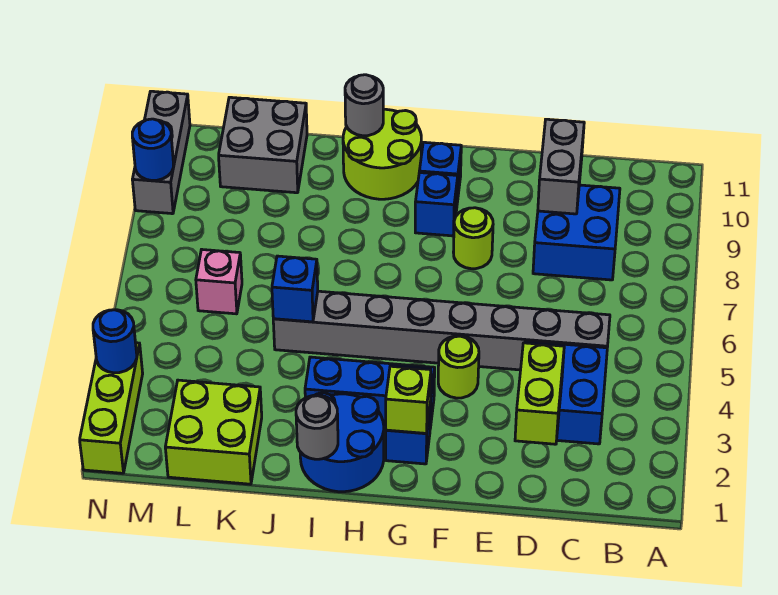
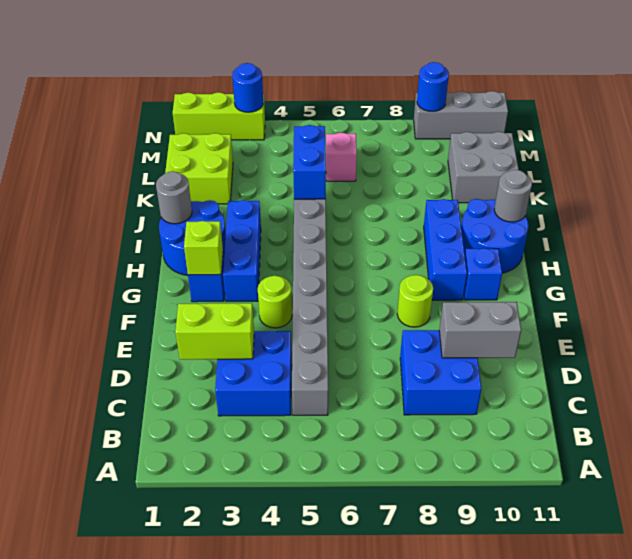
blue 1x1 brick [415,173,458,236] -> blue 1x3 brick [424,199,467,300]
lime 2x2 round brick [343,109,421,199] -> blue 2x2 round brick [461,199,529,273]
blue 1x1 brick [272,256,318,322] -> blue 1x2 brick [293,125,326,199]

